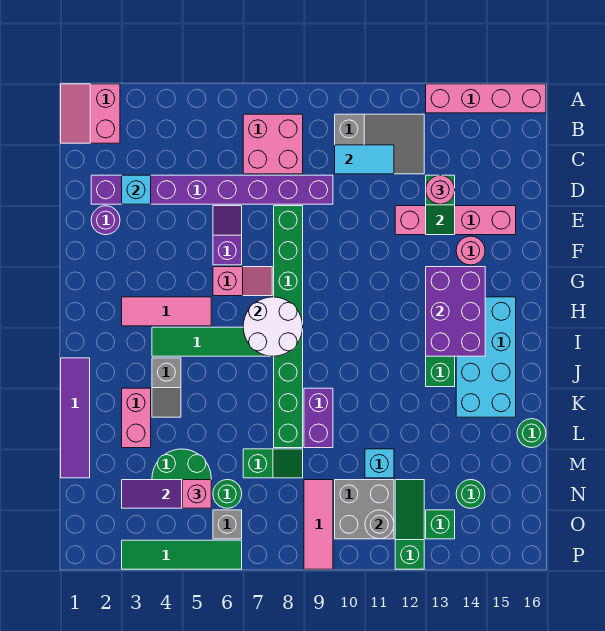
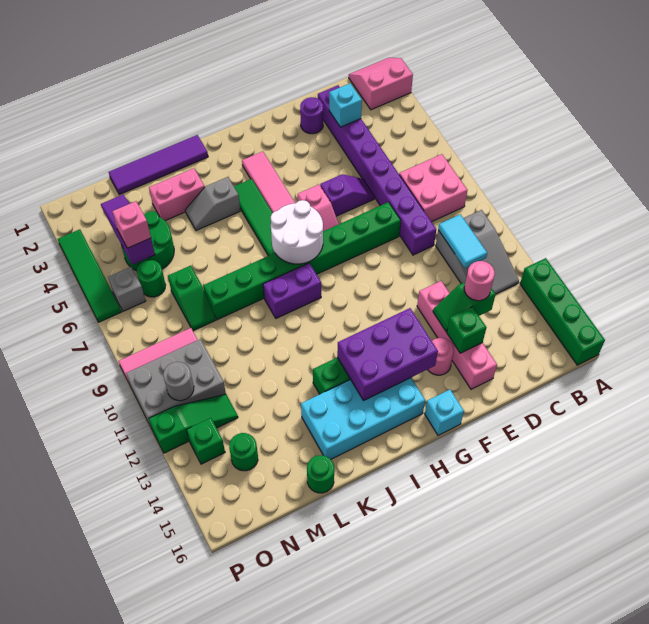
pink 1x4 brick [426,84,546,113] -> green 1x4 brick [520,258,605,365]
none -> green 1x1 brick [447,307,486,353]
purple 1x2 brick [304,388,333,448] -> purple 1x2 brick moved to [263,263,321,318]
cyan 1x1 brick [365,449,394,478] -> cyan 1x1 brick moved to [425,390,464,435]
grey 2x2 brick [335,480,394,539] -> grey 2x3 brick [126,339,226,429]

